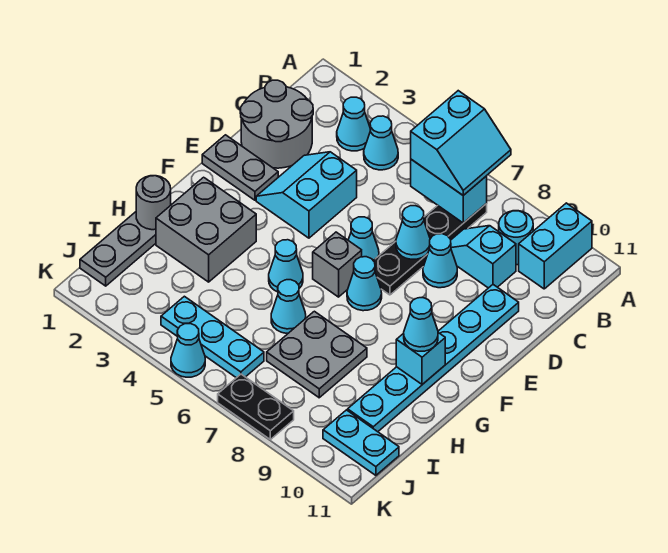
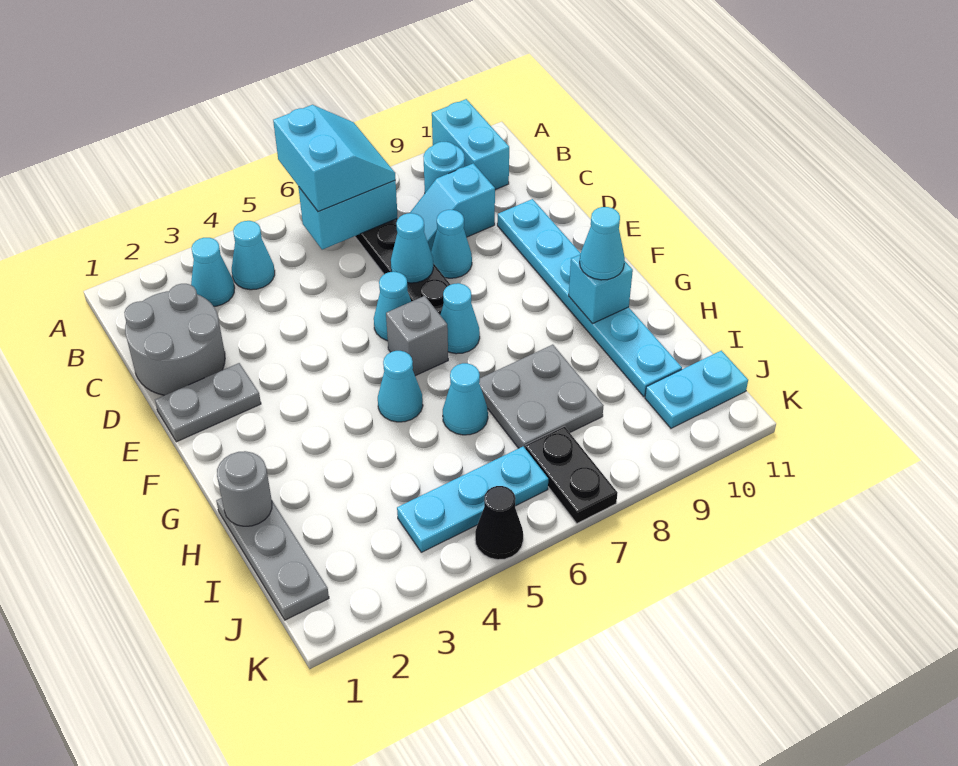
cyan 2x2 slope [256,152,357,238] -> none
grey 2x2 brick [156,177,256,282] -> none
cyan 1x1 cone [171,324,205,377] -> black 1x1 cone [475,486,523,560]
black 1x2 plate [218,374,294,439] -> black 1x2 plate turned to [525,426,617,523]

